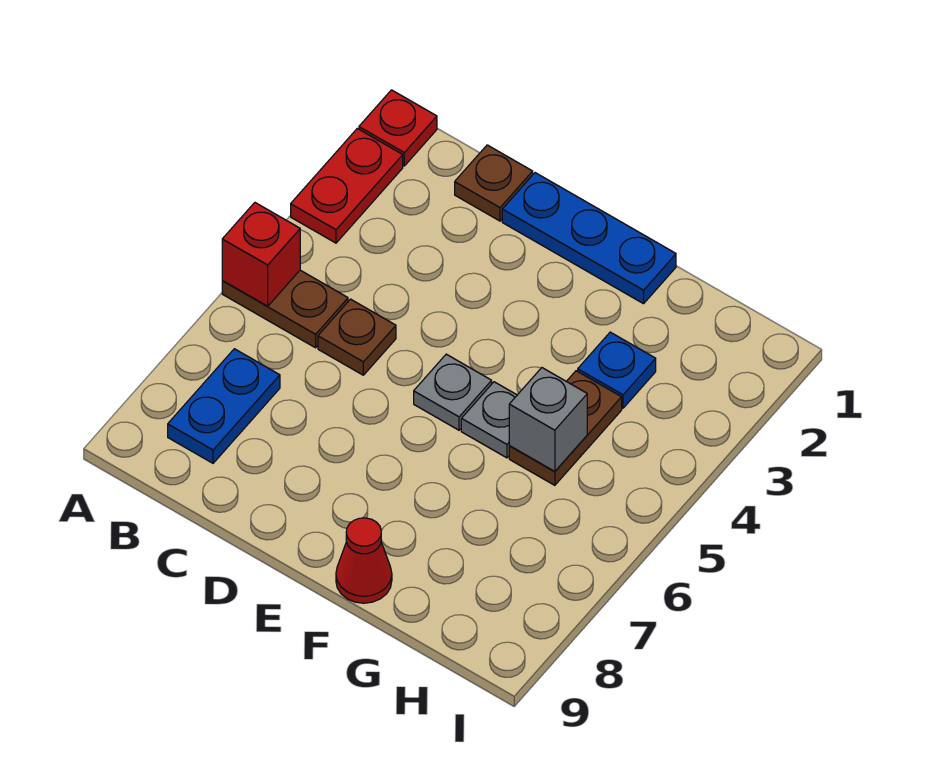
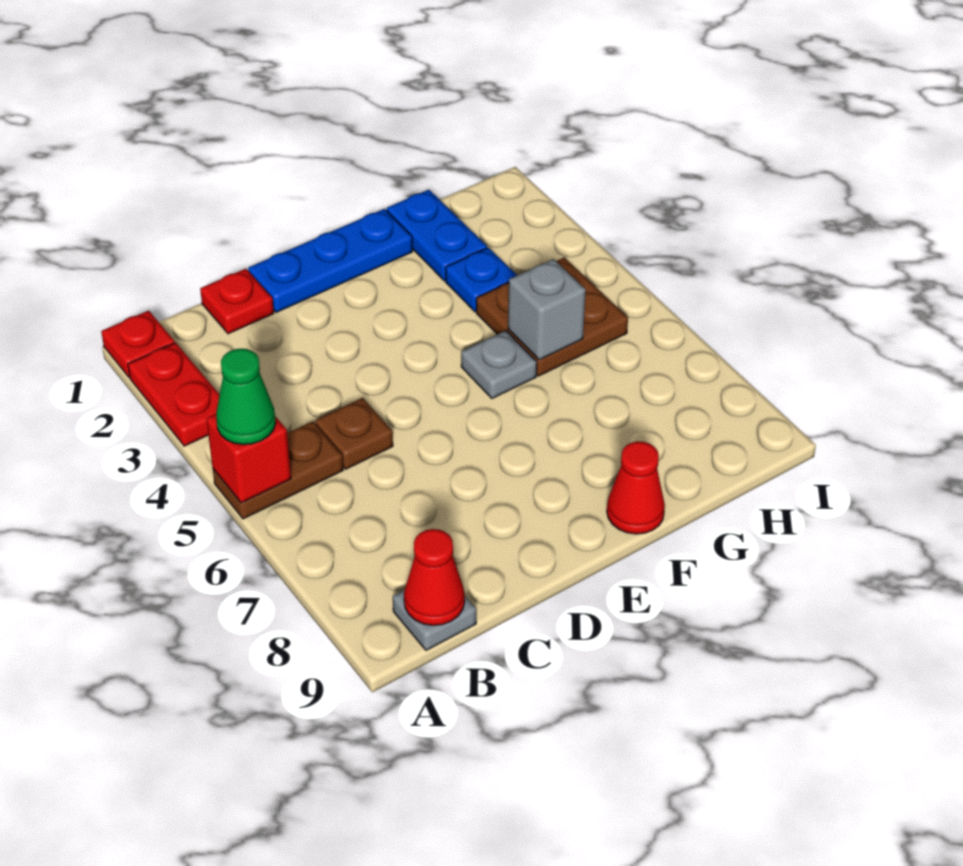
none -> green 1x1 cone [216,349,276,445]
blue 1x2 plate [168,349,280,463] -> blue 1x2 plate moved to [387,190,487,281]
none -> red 1x1 cone [404,529,465,625]
brown 1x1 plate [455,145,533,221] -> red 1x1 plate [200,269,274,334]
grey 1x1 plate [414,354,492,430] -> grey 1x1 plate moved to [393,590,476,650]
brown 1x2 plate [509,371,622,485] -> brown 2x2 plate [476,257,628,376]

